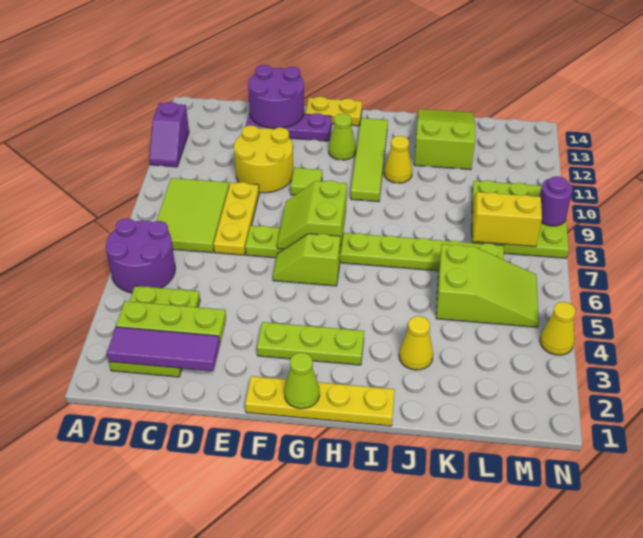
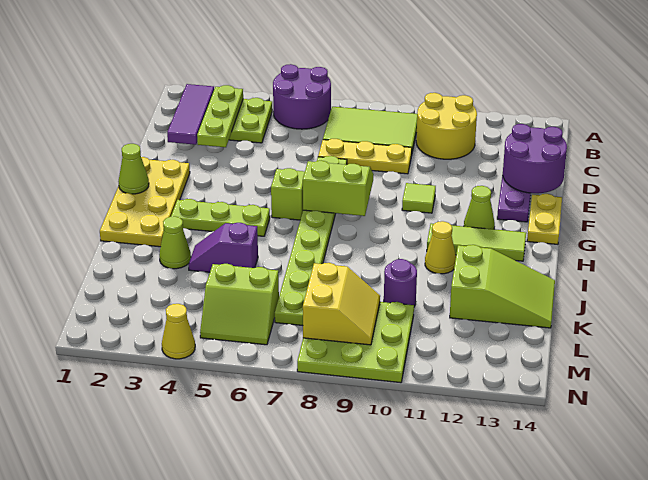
purple 1x2 slope [149,102,189,167] -> purple 1x2 slope moved to [189,223,258,272]
yellow 2x2 round brick [234,125,293,193] -> yellow 2x2 round brick moved to [416,93,477,159]
yellow 1x4 plate [245,376,395,426] -> yellow 2x4 plate [100,157,190,247]
lime 1x3 plate [257,322,364,365] -> lime 1x3 plate turned to [171,199,270,236]
lime 1x4 tile [351,118,388,202] -> lime 1x3 tile [427,223,526,261]
yellow 1x1 cone [399,316,433,370] -> lime 1x1 cone [159,216,191,269]
lime 2x3 slope [436,244,539,327] -> lime 2x2 slope [200,264,279,345]
purple 1x1 round brick [540,176,573,226] -> purple 1x1 round brick moved to [384,259,417,307]

